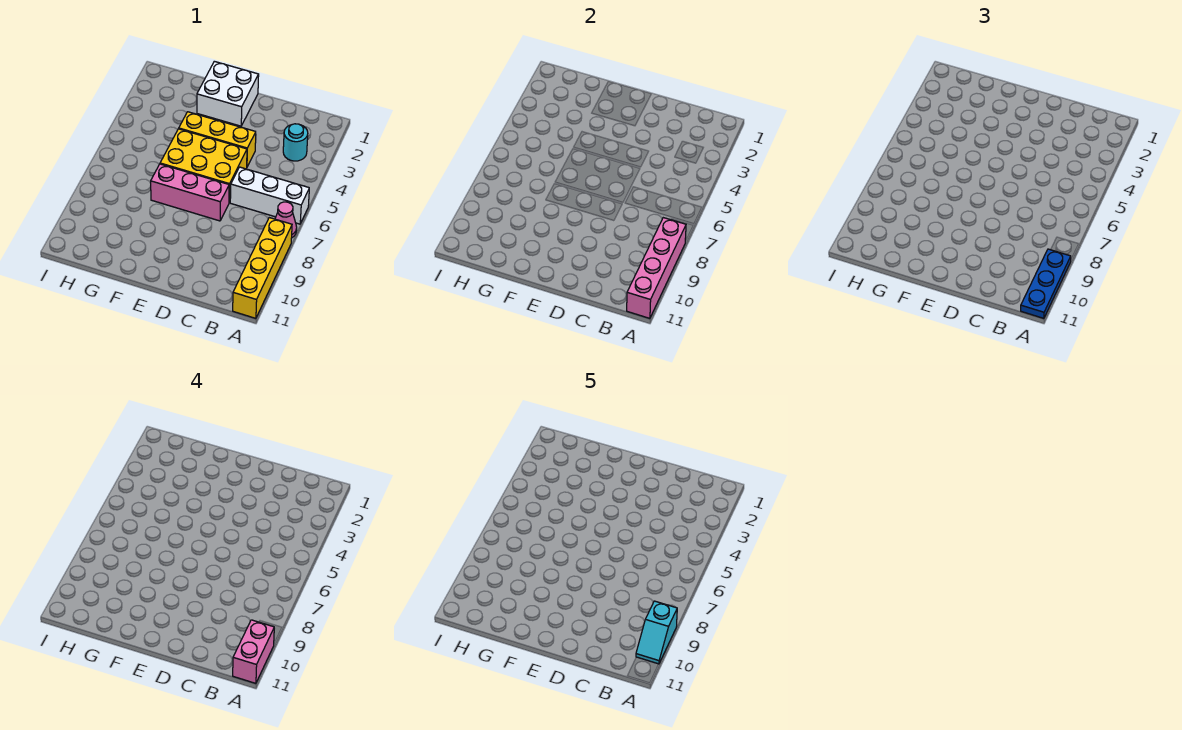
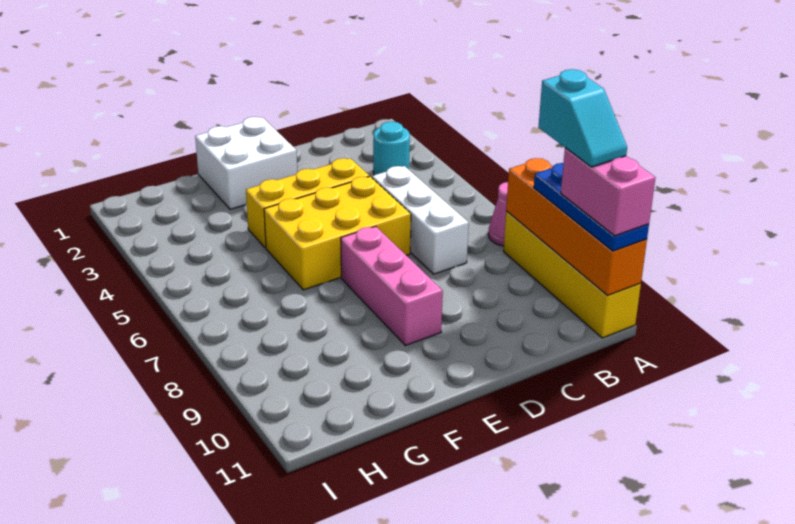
white 1x3 brick [230,167,309,224] -> white 1x3 brick turned to [372,166,469,274]
pink 1x4 brick [627,218,686,318] -> orange 1x4 brick [506,158,647,295]
pink 1x3 brick [151,164,229,221] -> pink 1x3 brick turned to [341,226,443,346]

